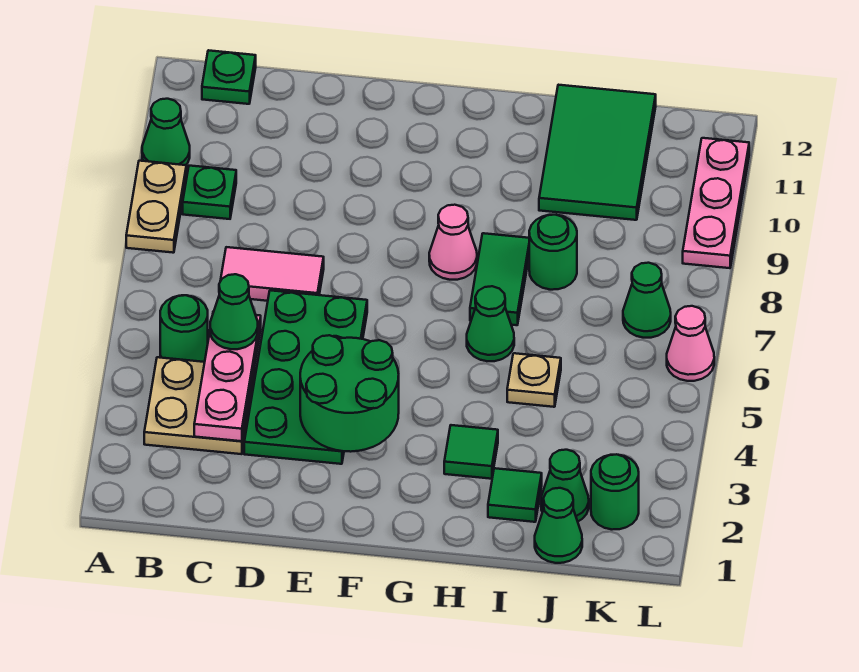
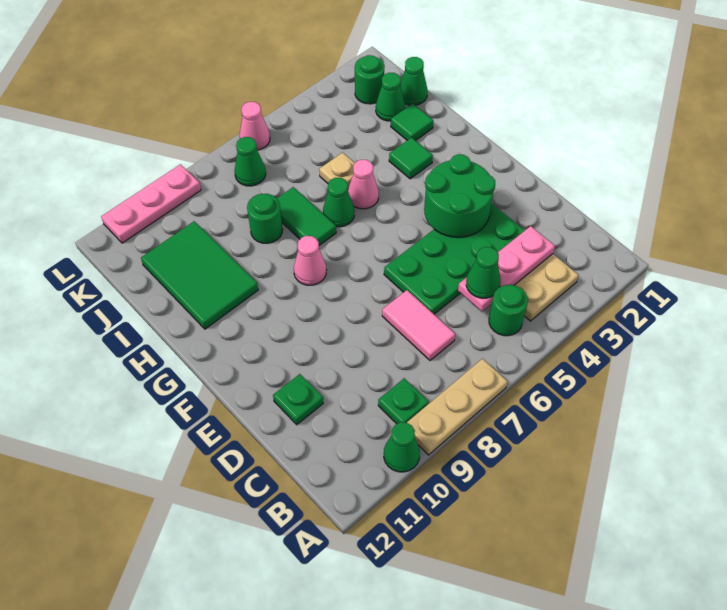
tan 1x2 plate [126,161,186,253] -> tan 1x3 plate [407,359,508,455]
green 1x1 plate [202,50,256,104] -> green 1x1 plate moved to [273,374,323,425]
none -> pink 1x1 cone [348,160,379,209]
green 1x2 tile [470,233,529,325] -> green 1x2 tile turned to [277,187,336,245]
green 2x3 tile [539,85,656,220] -> green 2x3 tile turned to [141,221,258,329]

